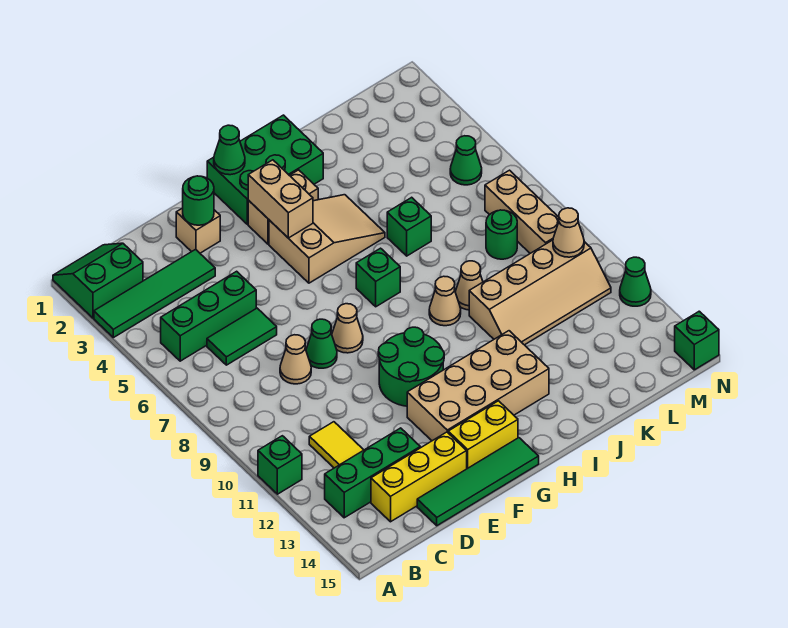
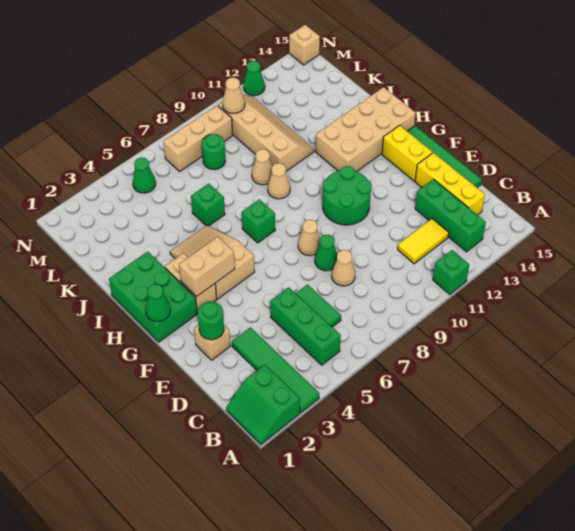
tan 2x4 brick [407,331,549,441] -> tan 2x4 brick turned to [316,87,416,172]
green 1x1 brick [675,311,719,370] -> tan 1x1 brick [289,25,320,65]

